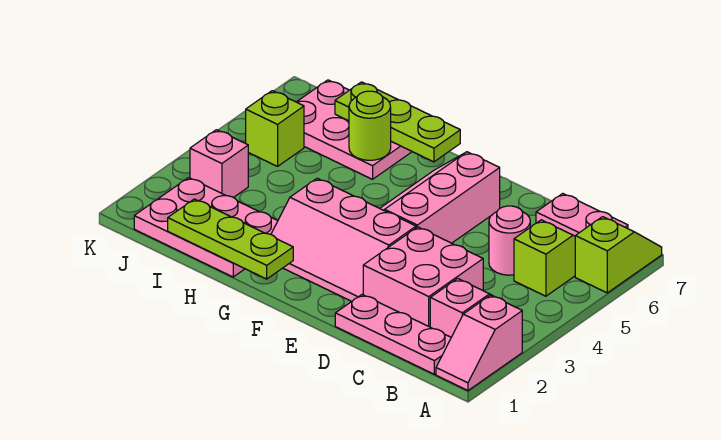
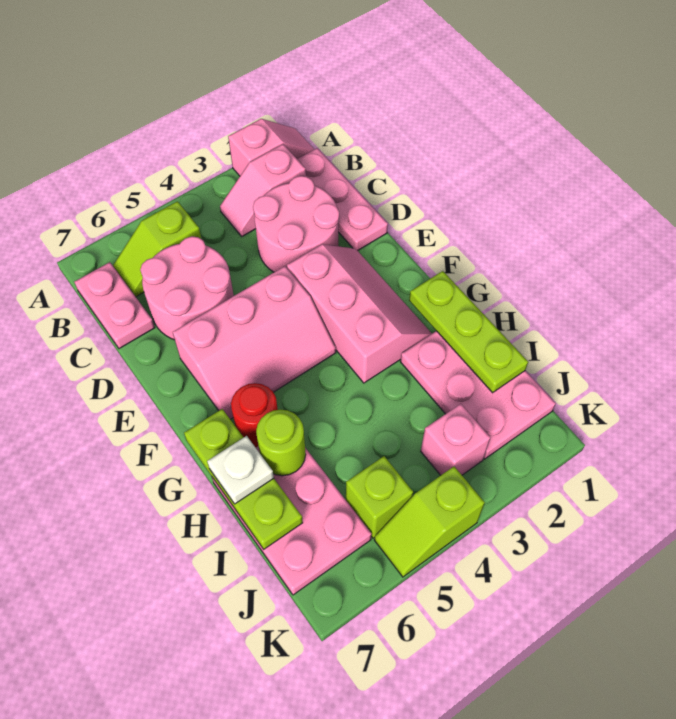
lime 1x2 slope [575,217,662,293] -> lime 1x2 slope moved to [374,467,485,577]
pink 2x2 brick [363,227,483,327] -> pink 2x2 round brick [253,176,339,272]
pink 1x1 round brick [489,206,530,275] -> pink 2x2 round brick [140,236,234,340]
none -> red 1x1 round brick [231,383,278,448]
none -> white 1x1 plate [207,436,274,504]

